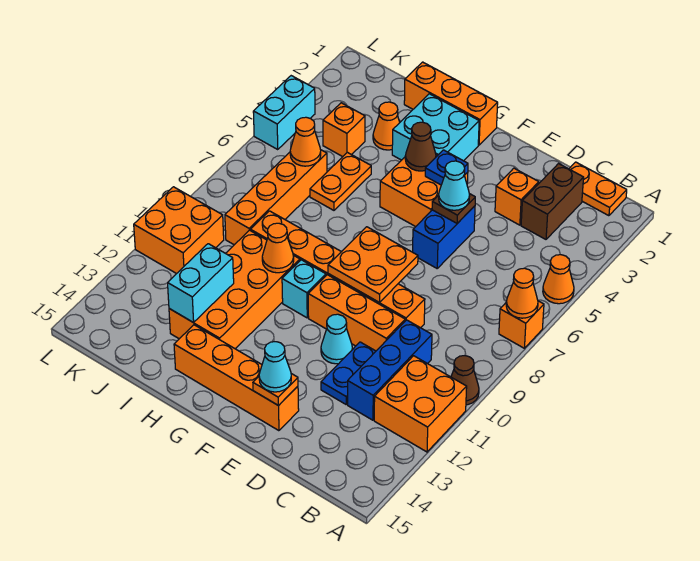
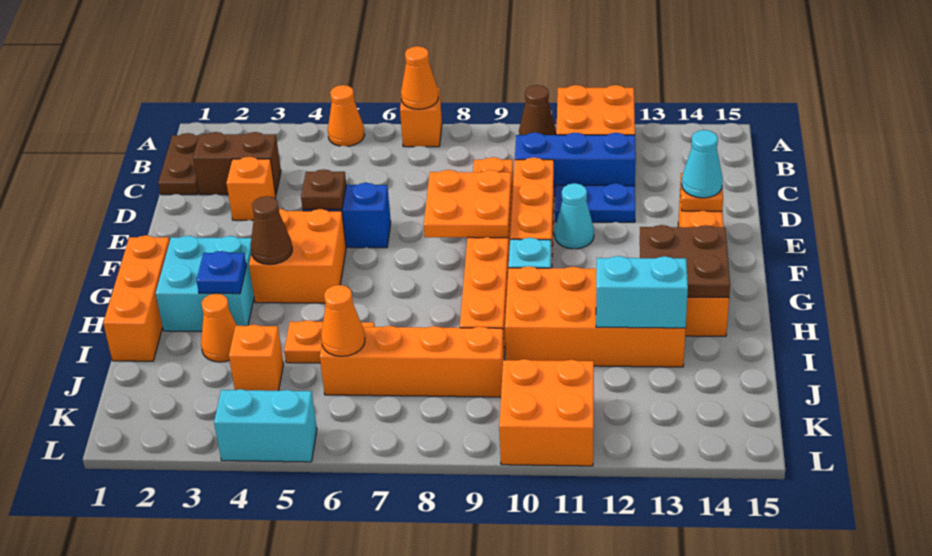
orange 1x2 plate [569,162,627,216] -> brown 1x2 plate [158,133,199,195]
cyan 1x1 cone [439,161,470,210] -> none
blue 1x1 plate [425,150,468,185] -> blue 1x1 plate moved to [196,251,246,294]
none -> brown 2x2 plate [640,225,730,297]
orange 1x1 cone [262,223,294,273] -> none

